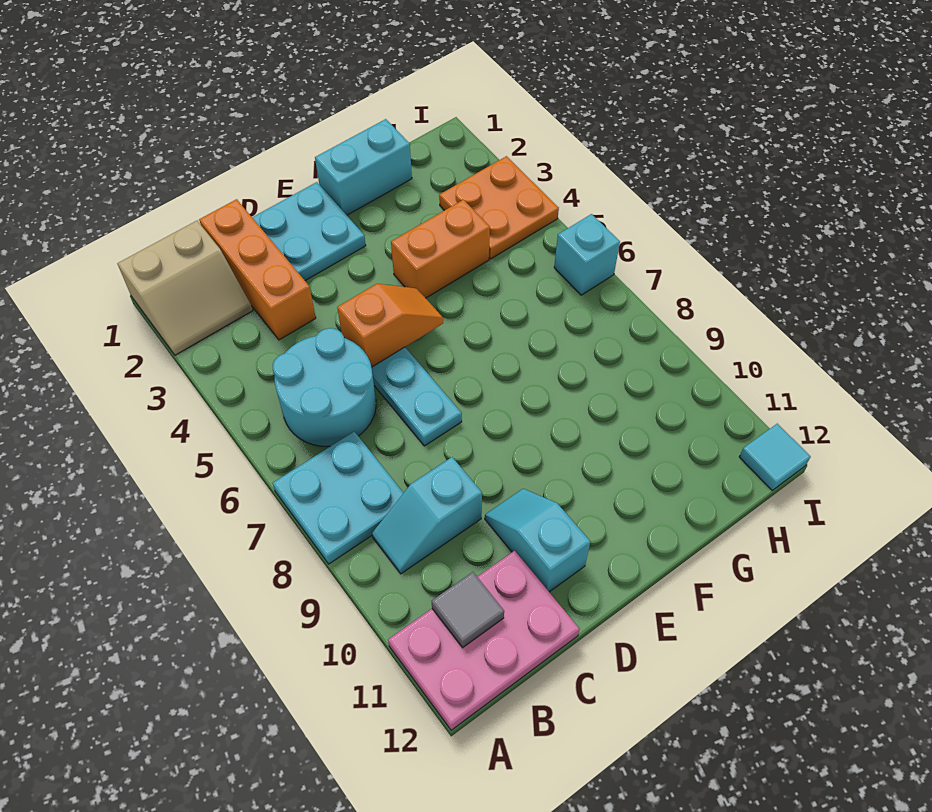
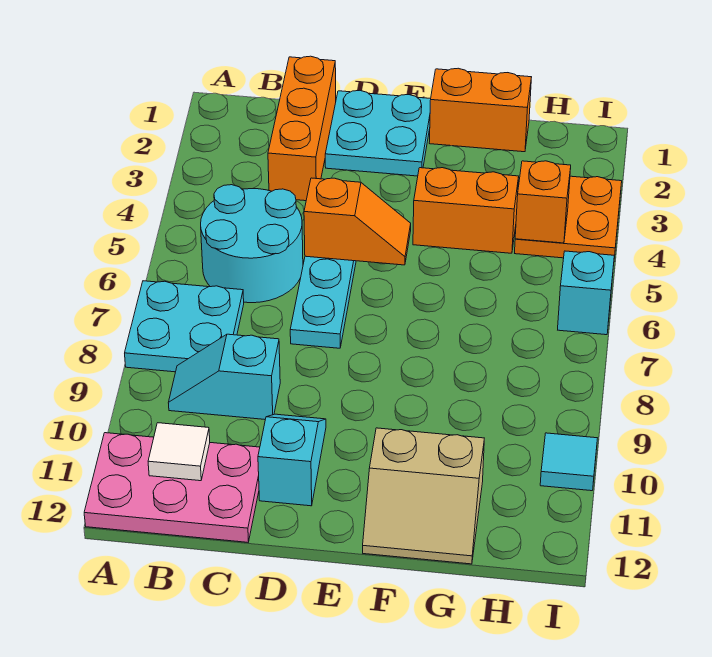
tan 2x2 slope [117,221,253,355] -> tan 2x2 slope moved to [363,428,484,564]
grey 1x1 tile [432,572,504,648] -> white 1x1 tile [148,423,210,481]
cyan 1x2 brick [315,119,412,215] -> orange 1x2 brick [429,68,531,152]
none -> orange 1x1 brick [515,161,571,243]
cyan 1x1 tile [739,424,811,490] -> cyan 1x1 tile moved to [540,433,597,491]

